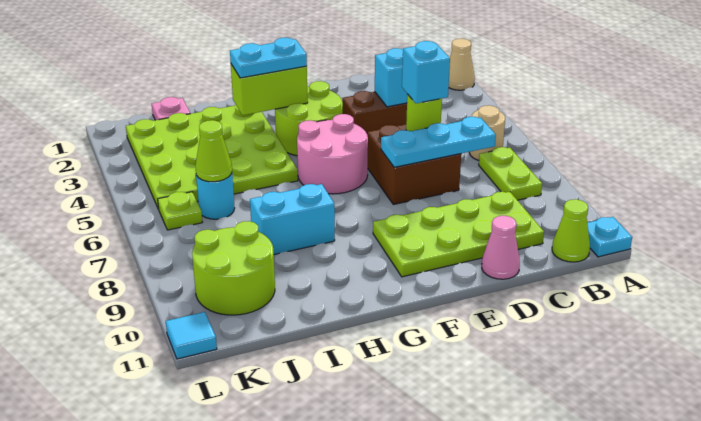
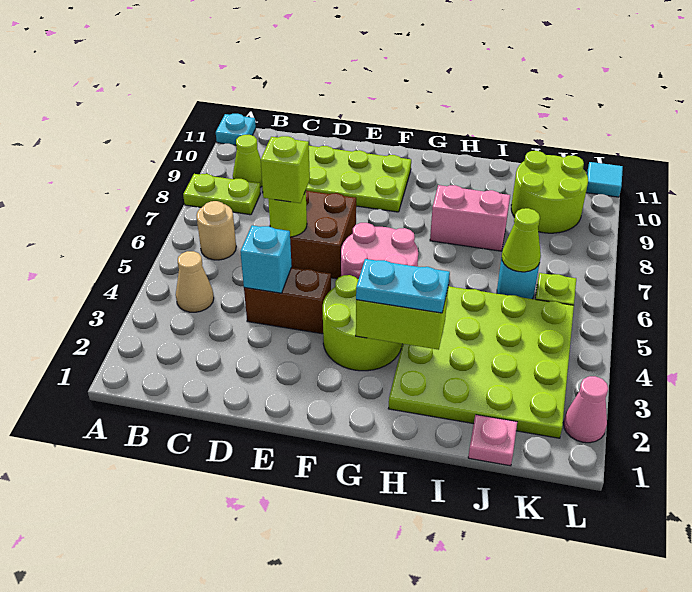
tan 1x1 cone [449,39,475,90] -> tan 1x1 cone moved to [176,251,214,312]
lime 1x2 plate [479,147,542,200] -> lime 1x2 plate turned to [183,174,261,215]
lime 1x1 cone [552,199,590,262] -> lime 1x1 cone moved to [233,135,262,187]
cyan 1x3 plate [381,117,496,167] -> none
cyan 1x1 brick [402,41,450,103] -> lime 1x1 brick [261,136,310,203]
pink 1x1 cone [482,216,520,279] -> pink 1x1 cone moved to [564,376,608,443]
cyan 1x2 brick [250,184,335,255] -> pink 1x2 brick [430,185,510,251]

